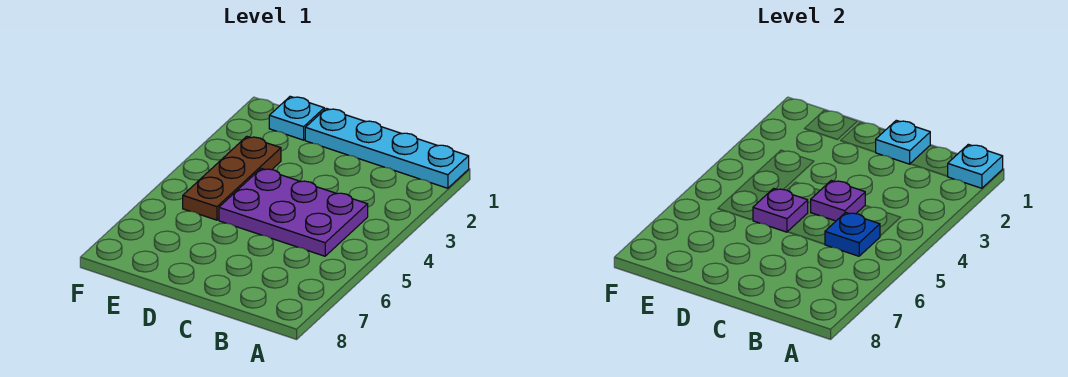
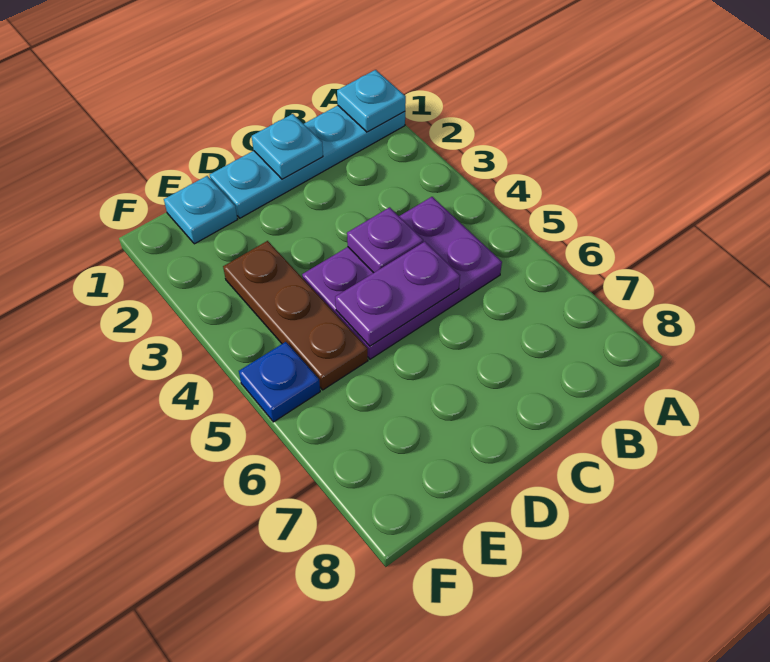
blue 1x1 plate [825,212,880,256] -> blue 1x1 plate moved to [239,342,320,422]
purple 1x1 plate [753,188,808,232] -> purple 1x2 plate [335,242,460,346]

